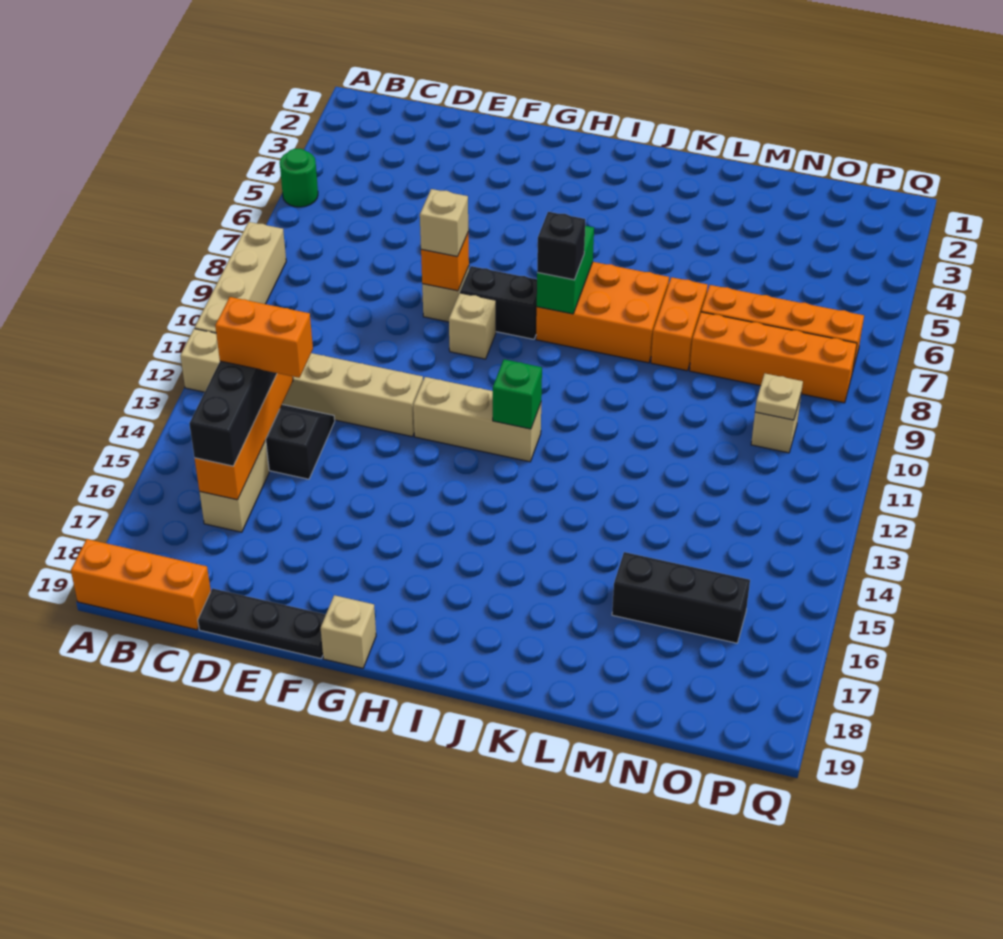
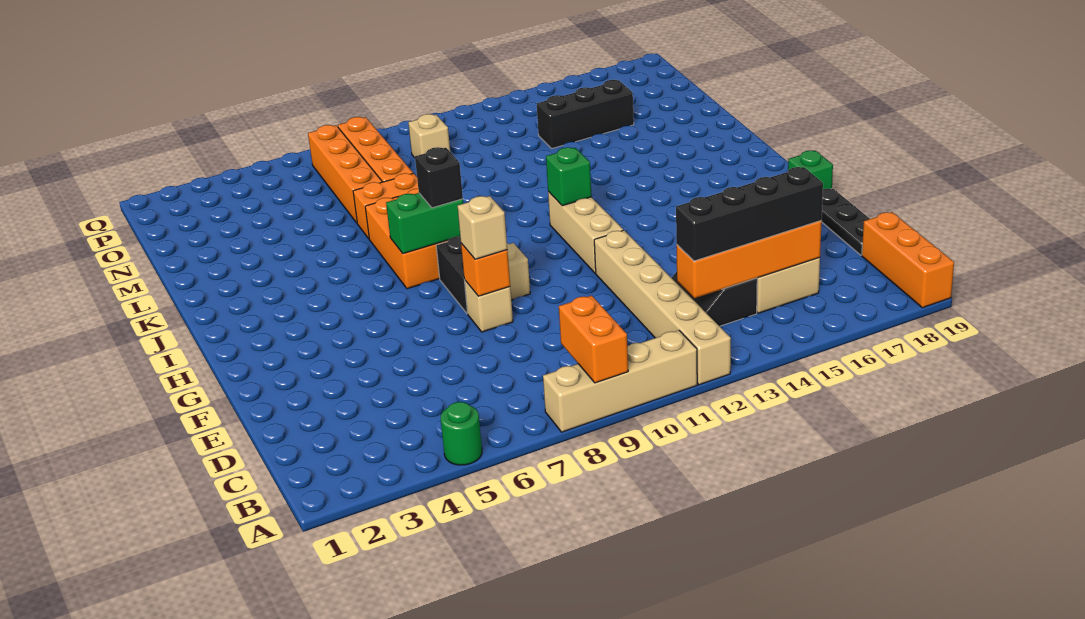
orange 1x2 brick [215,297,313,378] -> orange 1x2 brick moved to [559,295,628,383]
tan 1x1 brick [321,595,376,668] -> green 1x1 brick [788,150,833,189]
black 1x3 brick [612,552,750,643] -> black 1x3 brick turned to [537,80,634,149]
tan 1x1 plate [755,374,803,420] -> none

